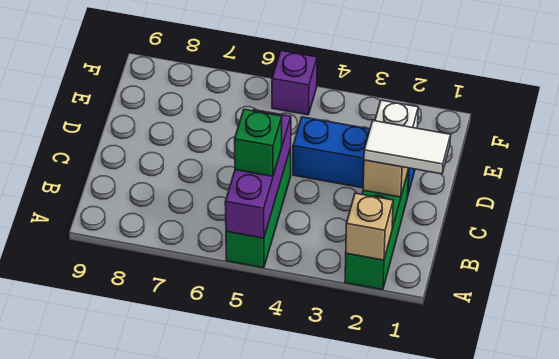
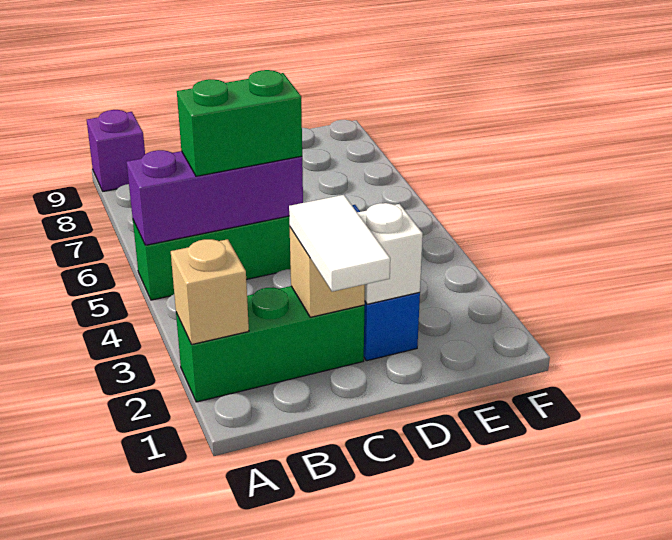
green 1x1 brick [235,109,282,176] -> green 1x2 brick [177,70,302,176]
purple 1x1 brick [272,51,317,115] -> purple 1x1 brick moved to [87,110,145,191]

